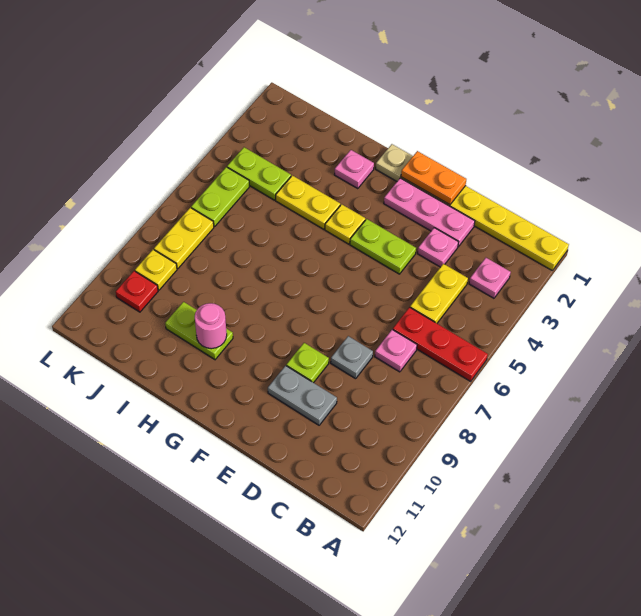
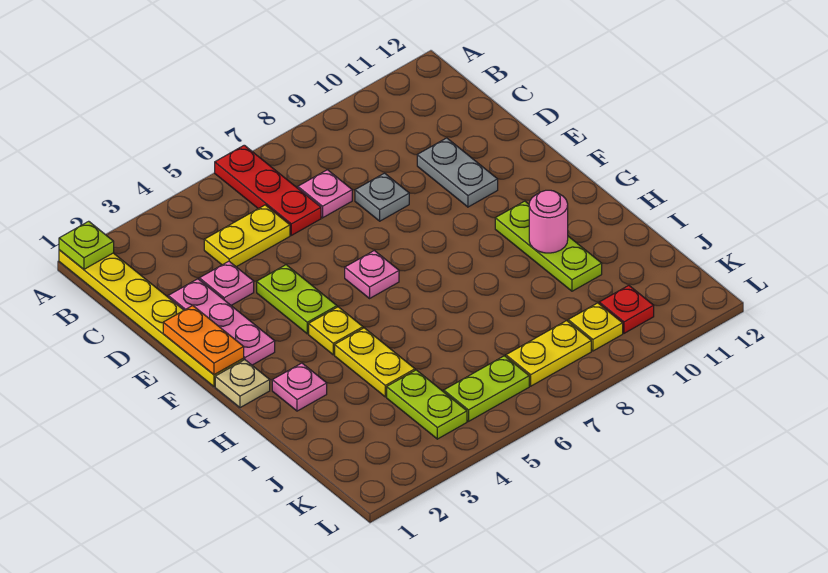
pink 1x1 plate [469,258,511,298] -> pink 1x1 plate moved to [345,251,399,298]
lime 1x1 plate [286,343,329,383] -> lime 1x1 plate moved to [59,221,114,269]
lime 1x2 plate [165,302,233,360] -> lime 1x3 plate [495,201,602,291]

